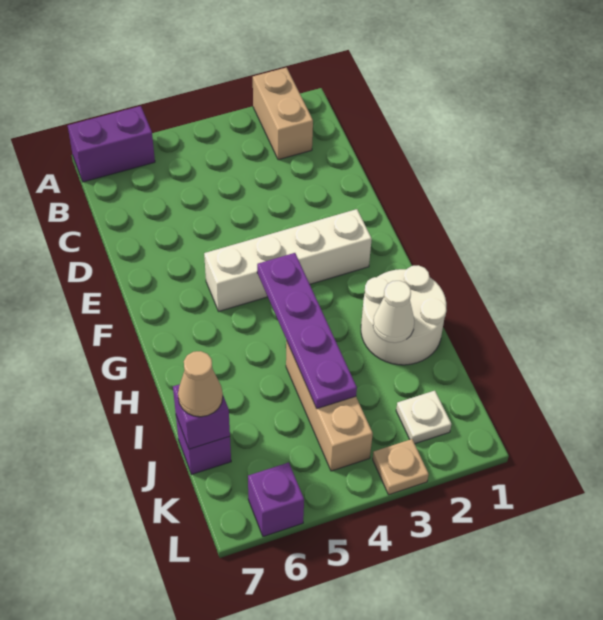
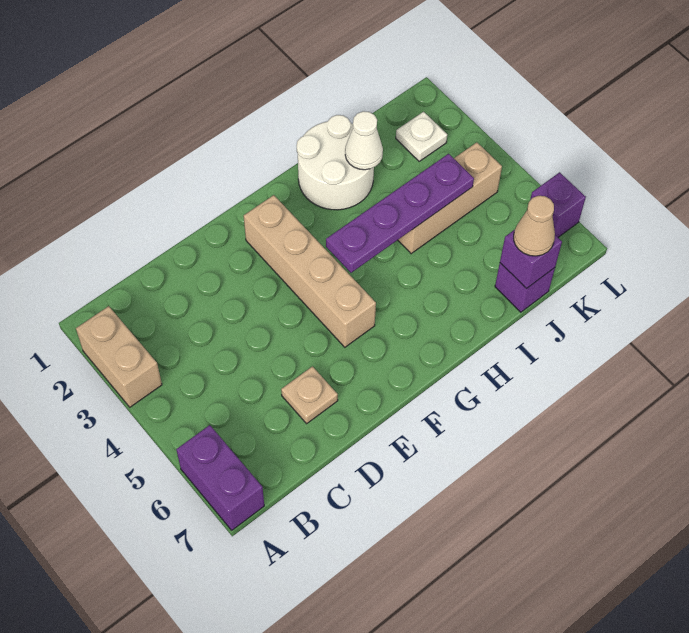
tan 1x2 brick [253,68,313,160] -> tan 1x2 brick turned to [76,306,162,407]
white 1x4 brick [204,209,372,311] -> tan 1x4 brick [244,195,376,347]
tan 1x1 plate [373,439,429,495] -> tan 1x1 plate moved to [281,366,338,424]

